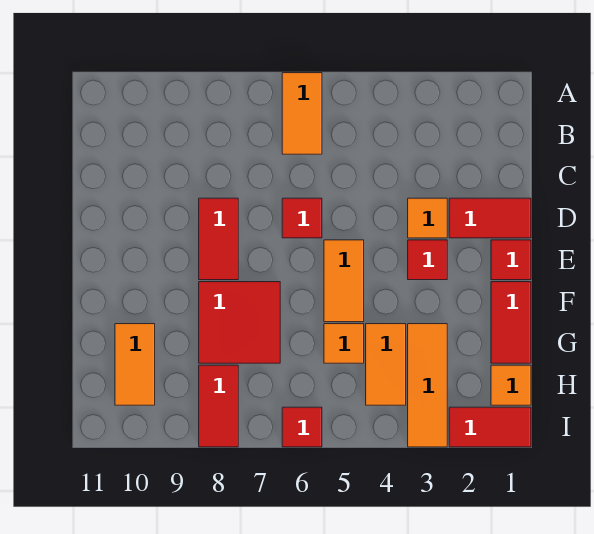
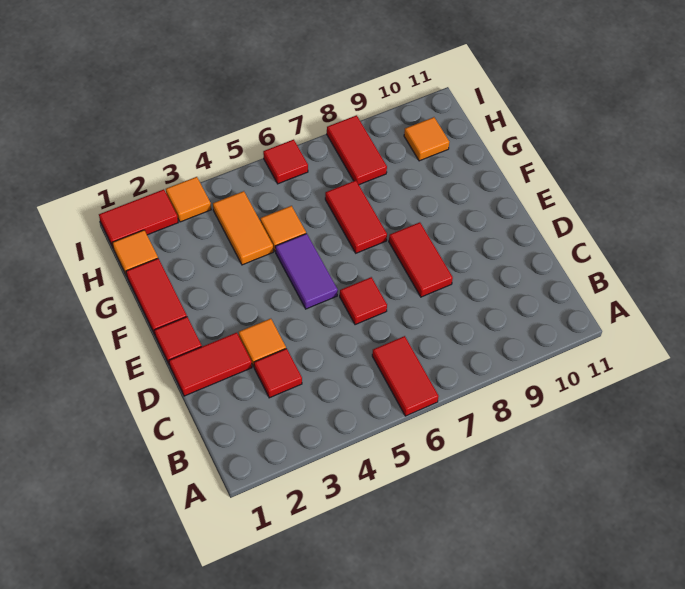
orange 1x2 tile [282,73,322,154] -> red 1x2 tile [372,336,439,416]
red 1x1 tile [408,240,447,280] -> red 1x1 tile moved to [254,349,302,398]
orange 1x2 tile [324,240,364,322] -> purple 1x2 tile [275,234,338,309]
red 2x2 tile [199,282,280,363] -> red 1x2 tile [325,180,387,253]
orange 1x3 tile [408,324,447,447] -> orange 1x1 tile [166,177,211,222]
orange 1x2 tile [115,324,155,405] -> orange 1x1 tile [404,117,449,161]

